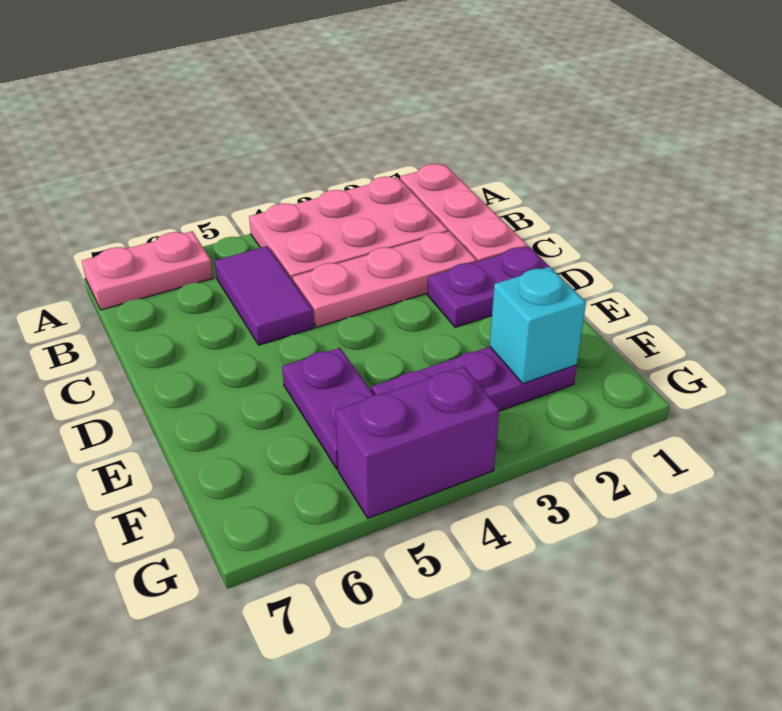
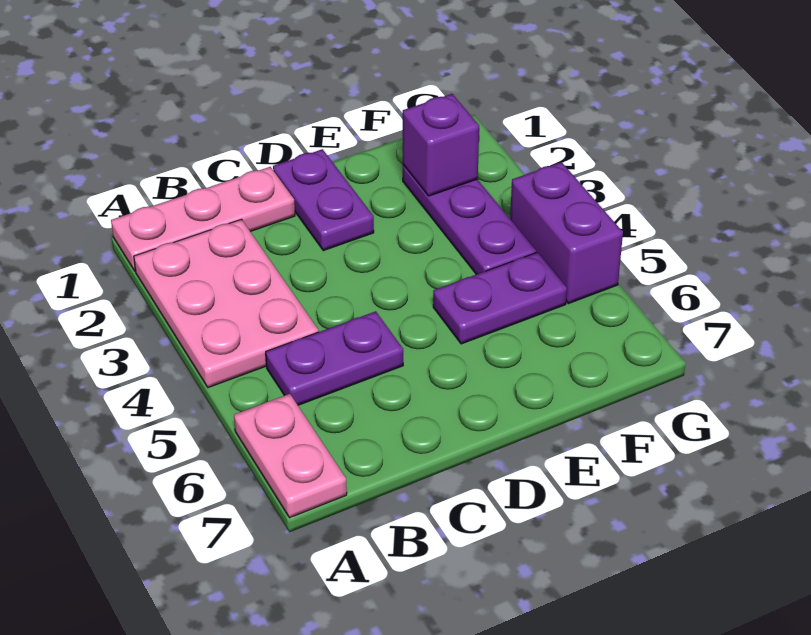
purple 1x2 tile [215,246,314,345] -> purple 1x2 plate [266,311,403,405]
pink 1x3 plate [293,231,477,327] -> none
cyan 1x1 brick [490,267,586,383] -> purple 1x1 brick [403,94,479,196]

